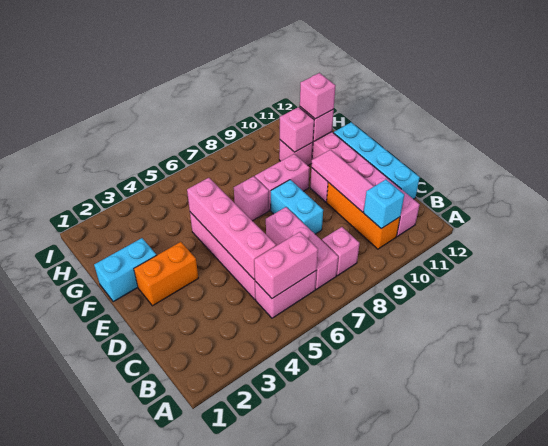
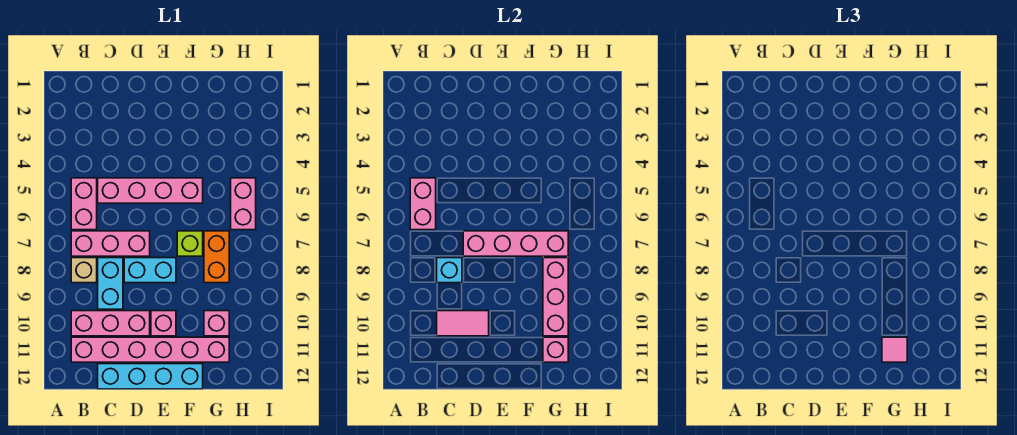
pink 1x1 brick [322,227,360,276] -> tan 1x1 brick [71,258,97,283]
orange 1x3 brick [327,182,400,249] -> pink 1x3 brick [71,311,150,336]
cyan 1x1 brick [364,180,404,229] -> cyan 1x1 brick moved to [437,258,462,283]
pink 1x4 brick [187,178,276,280] -> pink 1x4 brick moved to [463,231,568,256]
pink 1x3 tile [311,150,374,212] -> pink 1x2 tile [437,311,489,336]
orange 1x2 brick [134,242,198,306] -> orange 1x2 brick moved to [204,231,229,283]
cyan 1x2 brick [94,238,156,302] -> cyan 1x2 brick moved to [98,258,123,309]
pink 1x1 brick [234,176,269,221] -> lime 1x1 brick [177,231,203,256]
pink 1x2 brick [255,154,310,210] -> pink 1x2 brick moved to [231,178,256,230]
pink 1x1 brick [280,107,314,152] -> pink 1x3 brick [543,258,568,336]
pink 1x1 brick [300,73,336,119] -> pink 1x1 tile [882,337,907,362]

